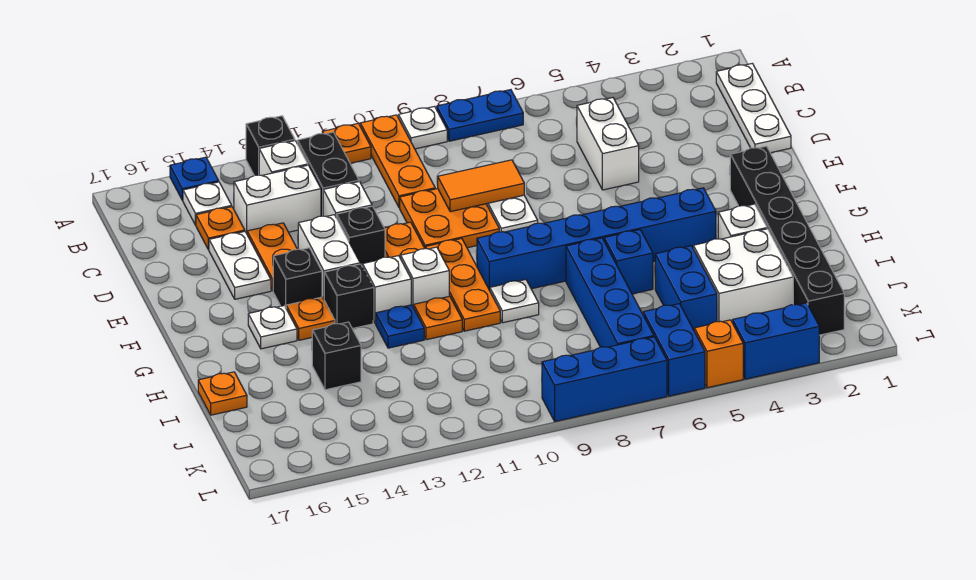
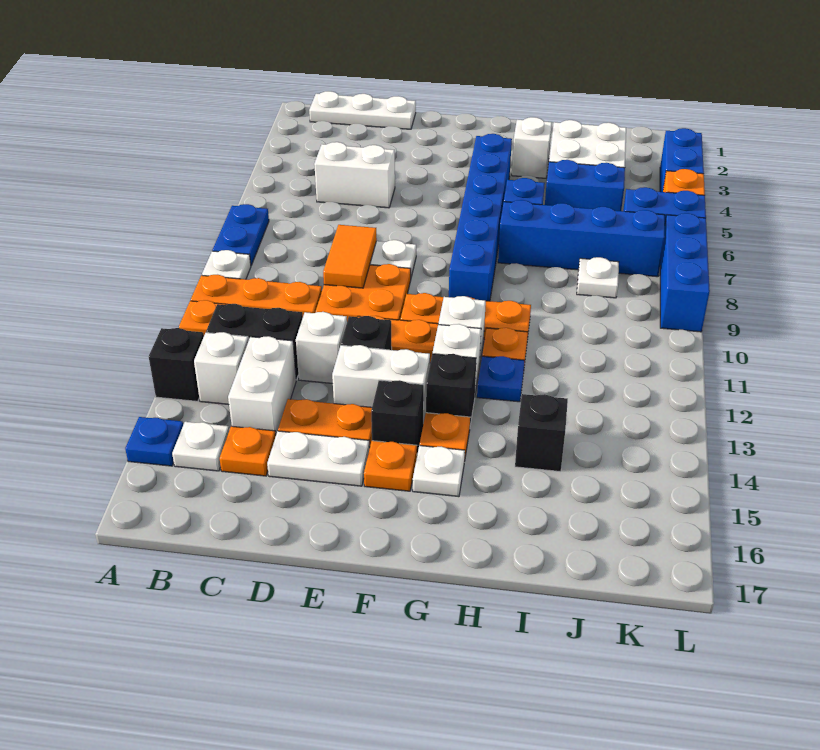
black 1x6 brick [730,146,844,335] -> none
white 1x1 plate [490,280,539,323] -> white 1x1 plate moved to [577,257,619,298]
orange 1x1 plate [198,372,247,415] -> orange 1x1 plate moved to [364,441,417,491]

